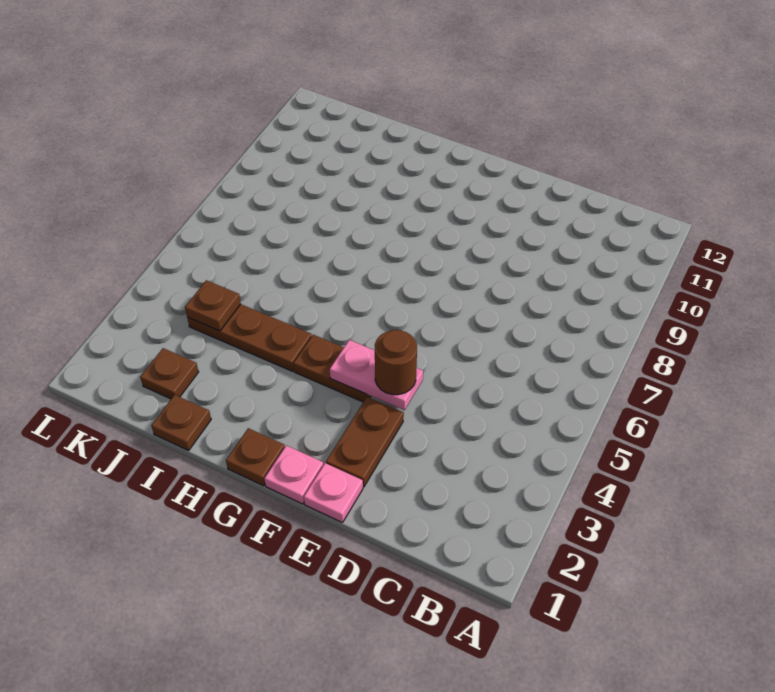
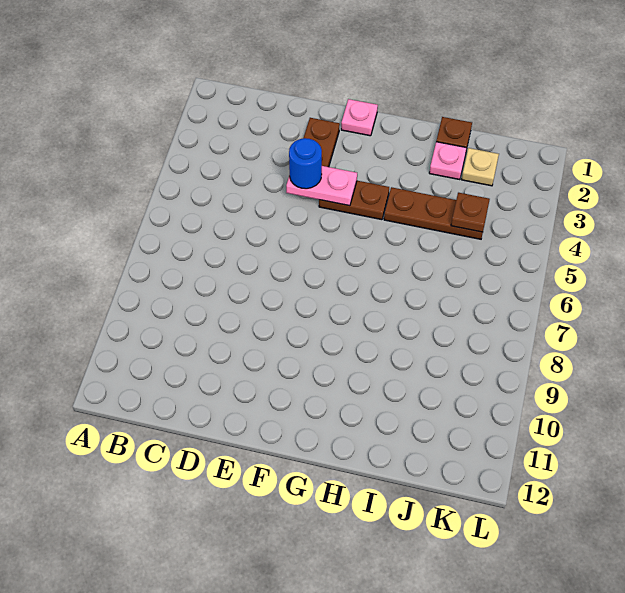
pink 1x1 plate [304,463,363,523] -> pink 1x1 plate moved to [429,142,467,180]
brown 1x1 round brick [375,330,417,395] -> blue 1x1 round brick [289,138,322,189]
brown 1x1 plate [226,428,285,486] -> none
brown 1x1 plate [140,348,199,399] -> tan 1x1 plate [462,148,499,186]

